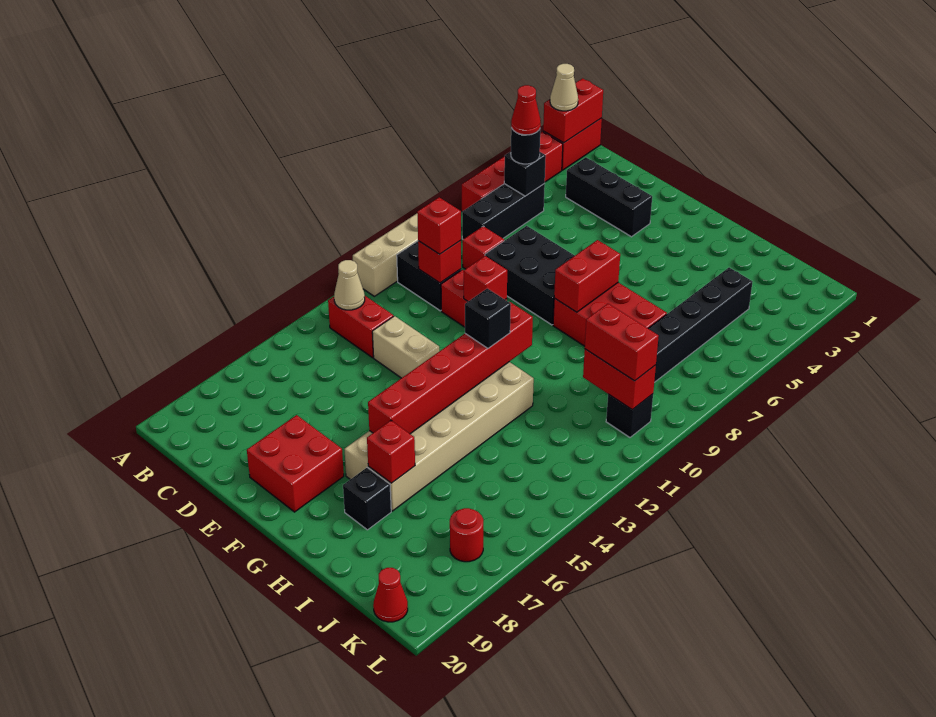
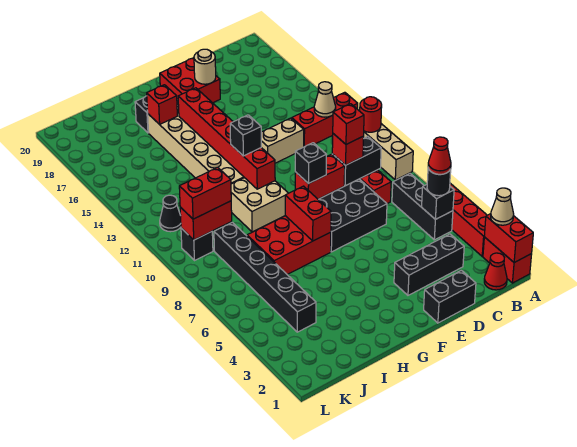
red 1x2 brick [328,296,394,358] -> red 1x3 brick [292,92,358,147]
none -> black 1x2 brick [424,270,476,323]
red 1x1 brick [464,256,507,301] -> black 1x1 brick [295,143,326,184]
none -> tan 1x1 round brick [194,49,216,84]
none -> tan 2x2 brick [231,178,288,232]
none -> black 1x1 cone [160,195,181,232]
red 1x1 round brick [450,508,483,562] -> red 1x1 round brick moved to [360,97,382,132]
red 1x1 cone [373,568,408,622] -> red 1x1 cone moved to [484,253,507,290]

